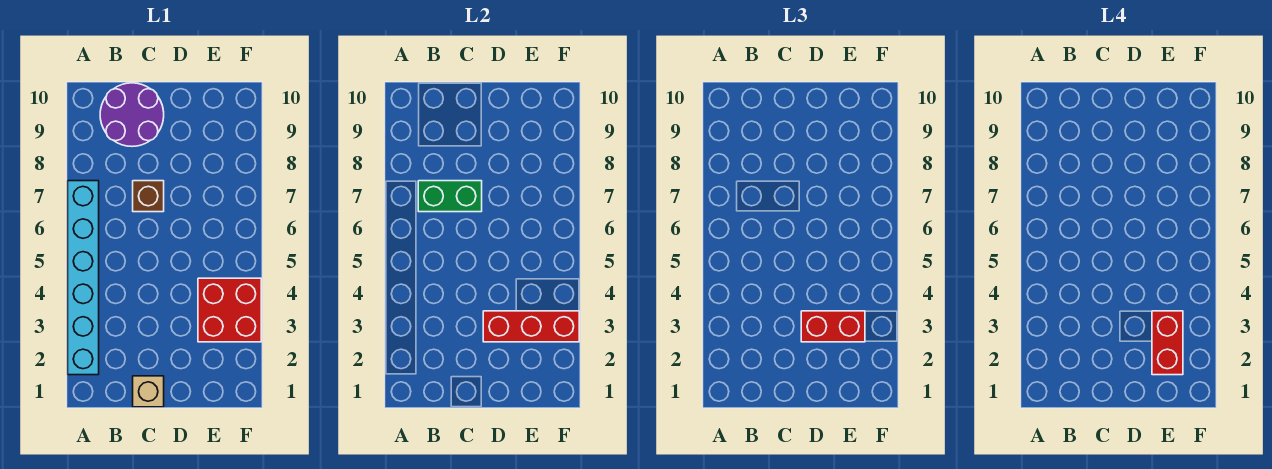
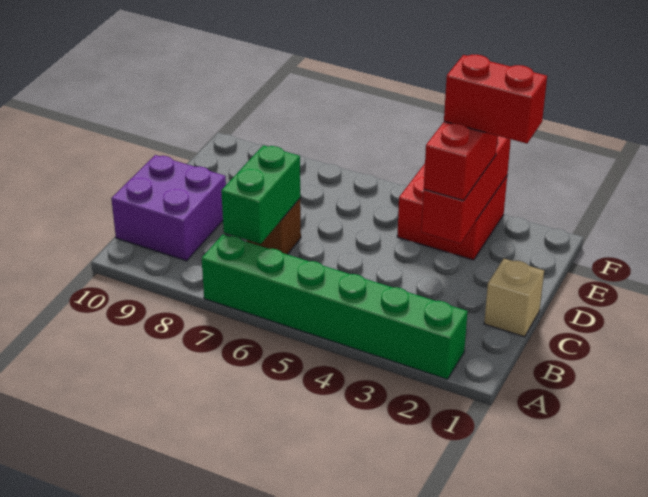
cyan 1x6 brick [68,181,99,375] -> green 1x6 brick [202,234,468,379]
purple 2x2 round brick [100,83,164,146] -> purple 2x2 brick [111,155,226,261]

